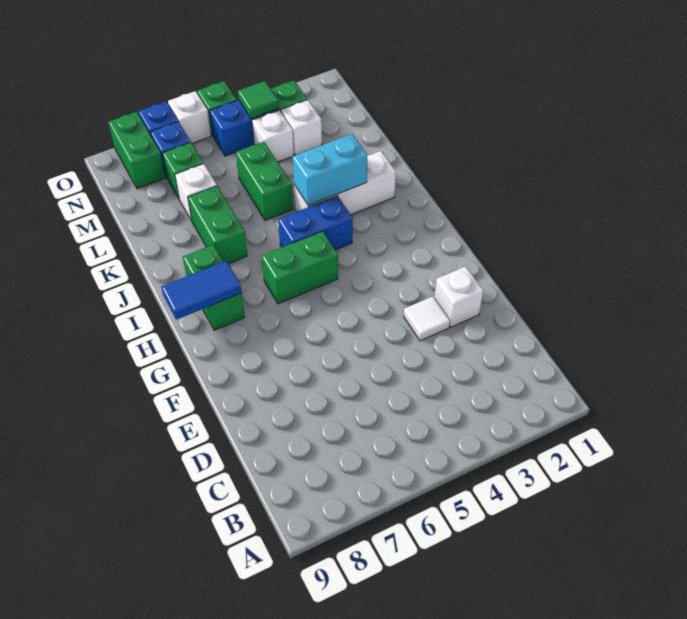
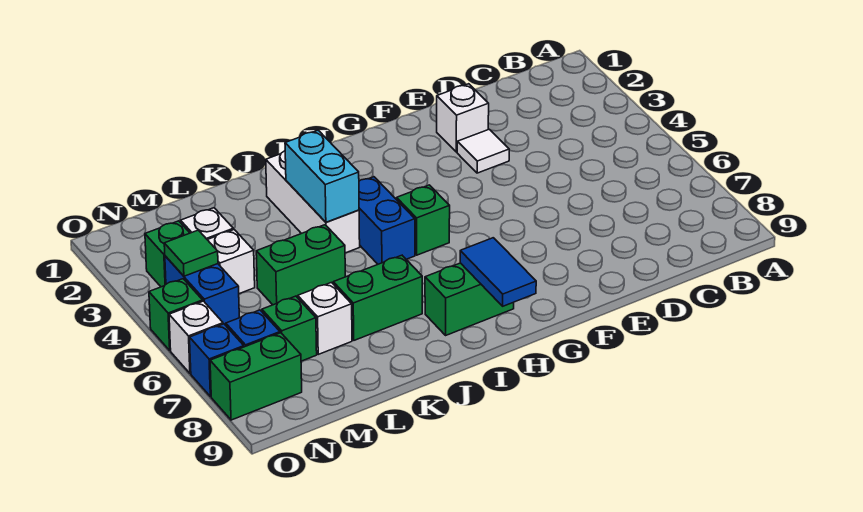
green 1x2 brick [262,231,338,304] -> green 1x1 brick [397,185,450,255]

